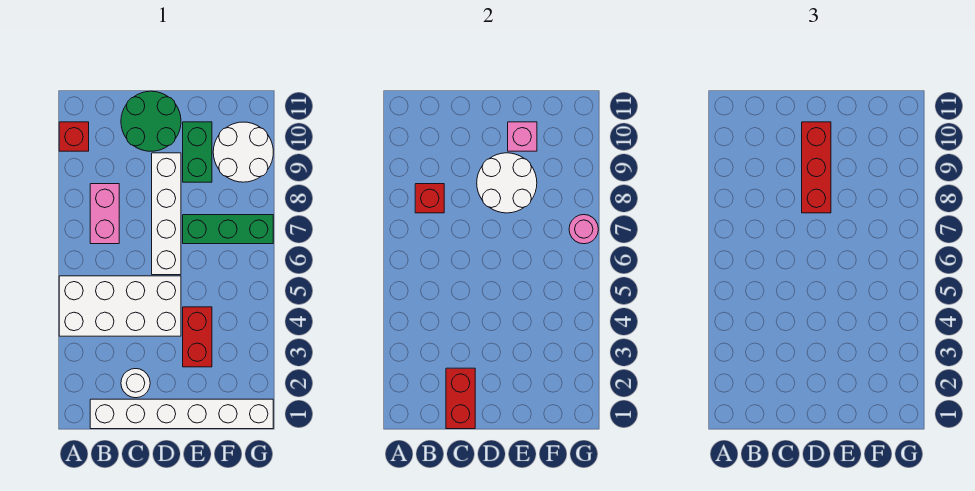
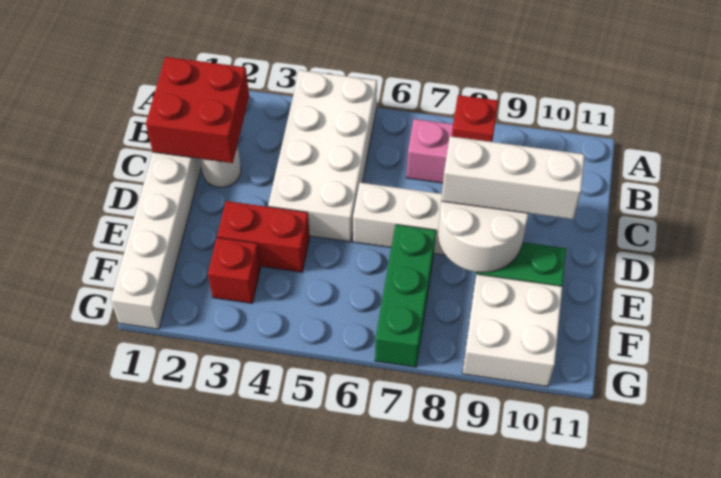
red 1x1 brick [59,122,89,151] -> red 1x1 brick moved to [208,238,261,303]
red 1x2 brick [446,368,475,429] -> red 2x2 brick [146,57,249,163]
green 2x2 round brick [121,91,181,151] -> none
red 1x3 brick [802,122,831,213] -> white 1x3 brick [441,136,585,219]
pink 1x1 brick [508,122,537,151] -> none
white 2x2 round brick [213,122,273,182] -> white 2x2 brick [462,274,562,387]
pink 1x1 round brick [569,215,598,244] -> none

